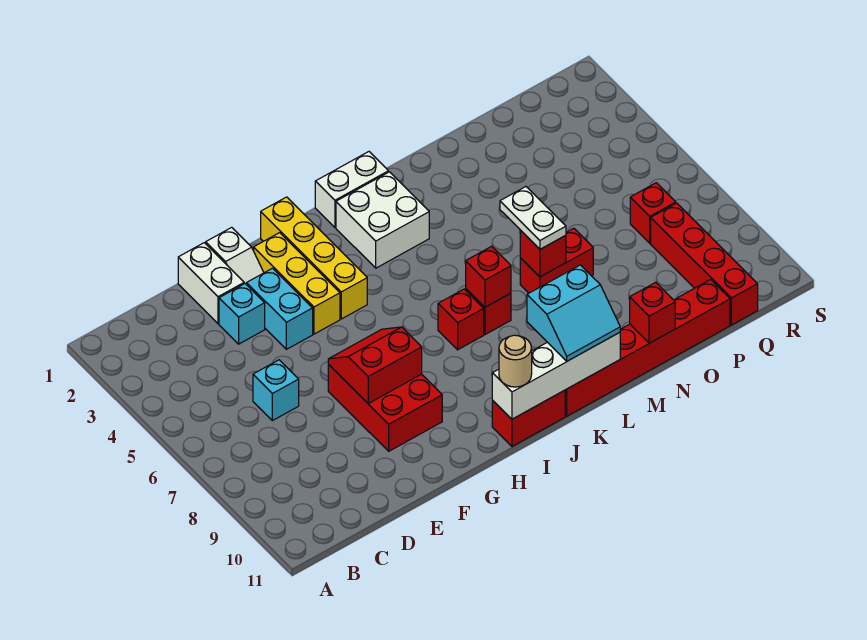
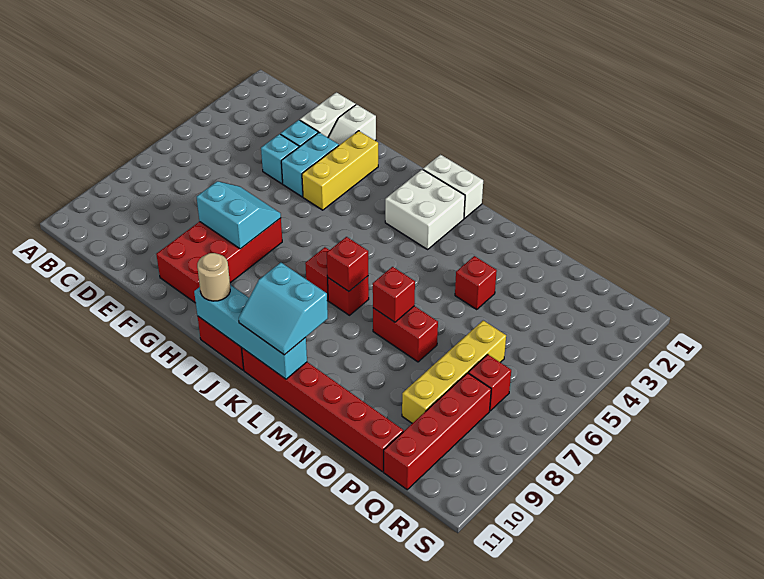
cyan 1x1 brick [253,360,299,421] -> cyan 1x1 brick moved to [261,134,299,184]
red 2x3 brick [328,364,442,451] -> red 2x4 brick [156,218,282,303]
red 2x2 slope [328,327,422,403] -> cyan 2x2 slope [197,181,281,249]
yellow 1x4 brick [261,197,367,319] -> yellow 1x4 brick moved to [402,321,506,423]
white 1x4 brick [492,332,620,419] -> cyan 1x4 brick [194,285,307,379]
white 1x2 plate [500,187,566,249] -> none
red 1x1 brick [630,282,675,343] -> red 1x1 brick moved to [455,256,497,310]

